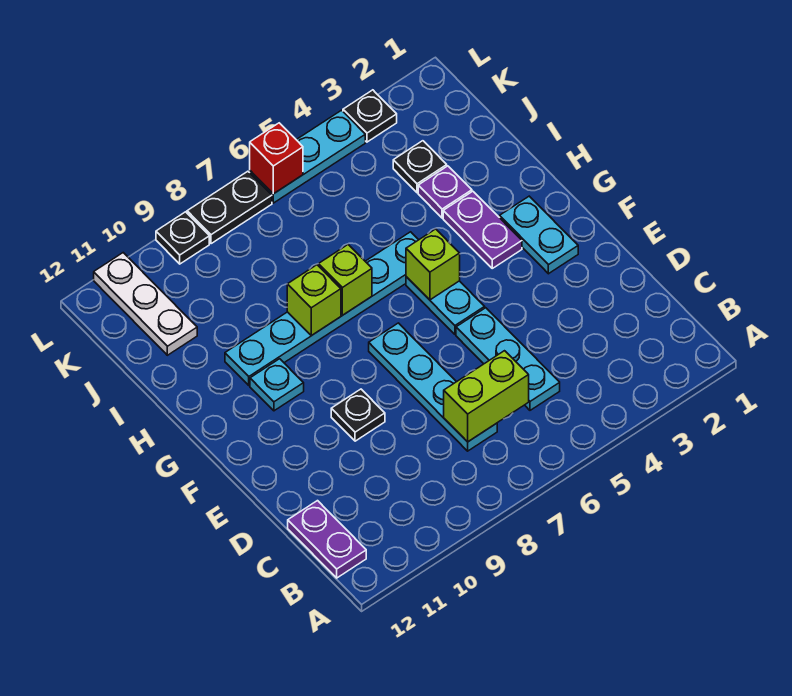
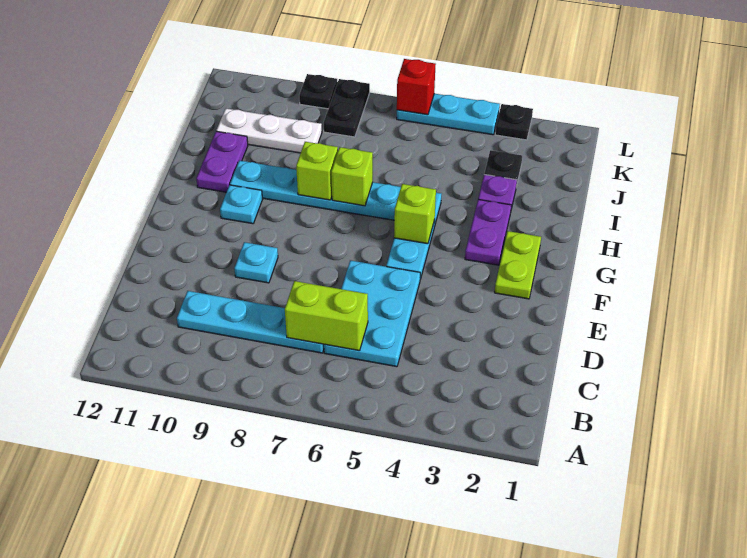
purple 1x2 plate [288,501,366,578] -> purple 1x2 plate moved to [196,131,248,192]
cyan 1x3 plate [456,308,560,410] -> cyan 2x3 plate [324,260,420,367]
cyan 1x4 plate [369,323,497,451] -> cyan 1x4 plate turned to [177,291,324,353]
black 1x1 plate [331,389,385,441] -> cyan 1x1 plate [234,242,278,283]
cyan 1x2 plate [500,196,578,274] -> lime 1x2 plate [495,231,541,299]
white 1x3 plate [94,253,197,355] -> white 1x3 plate turned to [216,109,322,153]
black 1x2 plate [187,171,272,244] -> black 1x2 plate turned to [324,79,370,137]

